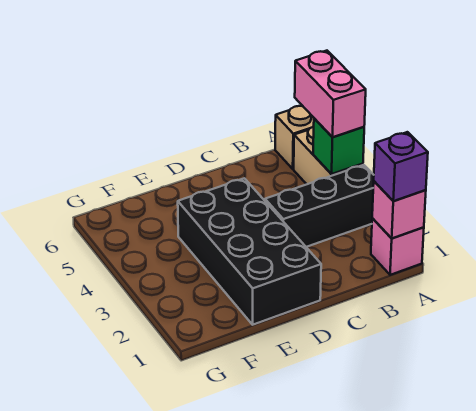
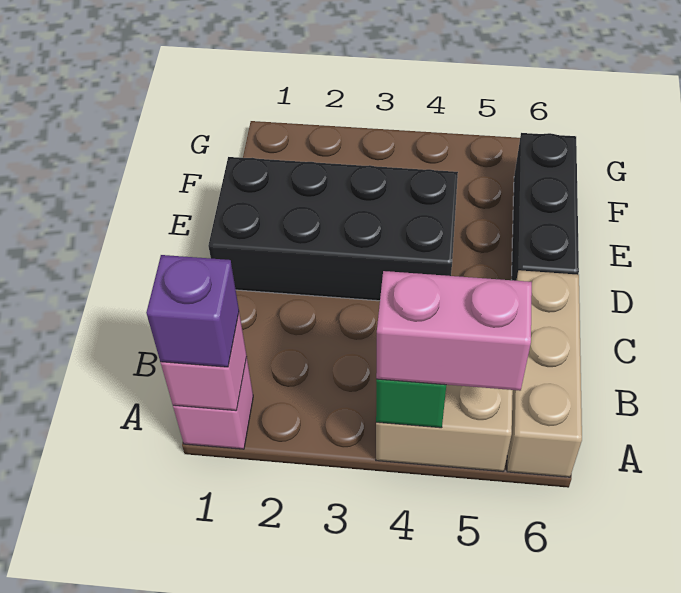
black 1x3 brick [265,165,374,247] -> black 1x3 brick moved to [512,133,579,281]
tan 1x1 brick [275,106,314,169] -> tan 1x3 brick [507,270,582,477]

